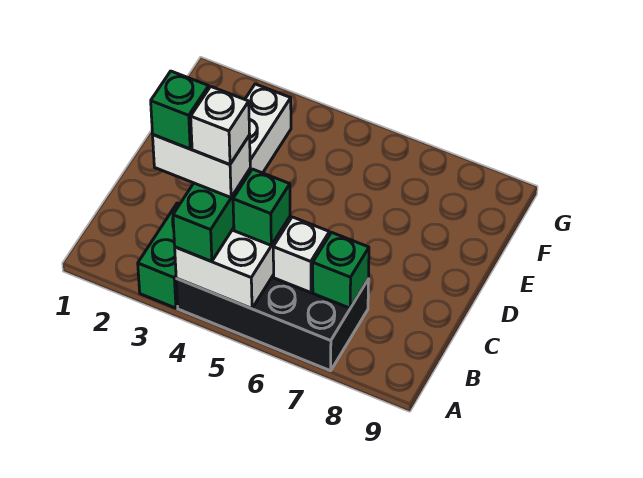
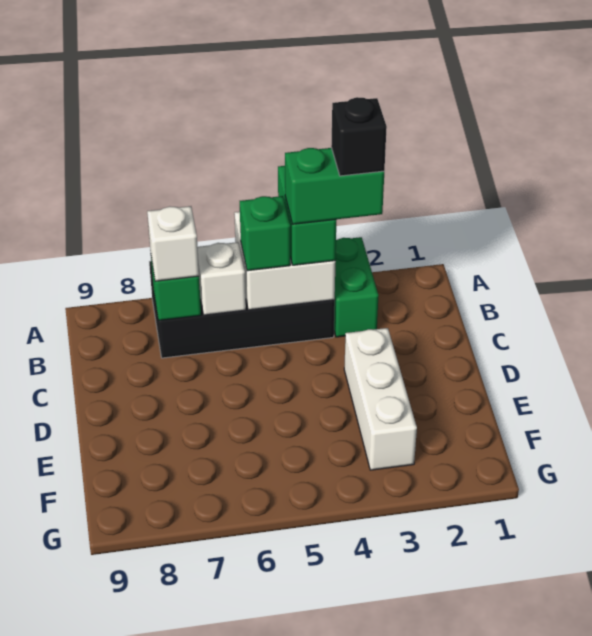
white 1x2 brick [153,135,250,197] -> green 1x2 brick [285,148,384,224]
green 1x1 brick [151,71,209,149] -> black 1x1 brick [331,97,387,176]
white 1x1 brick [191,87,250,165] -> white 1x1 brick moved to [147,206,199,281]

